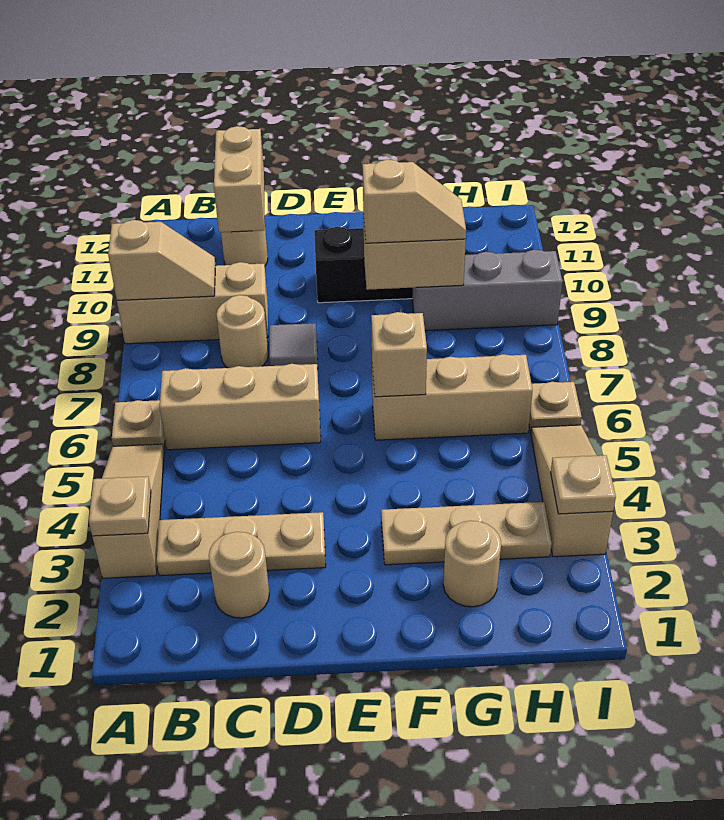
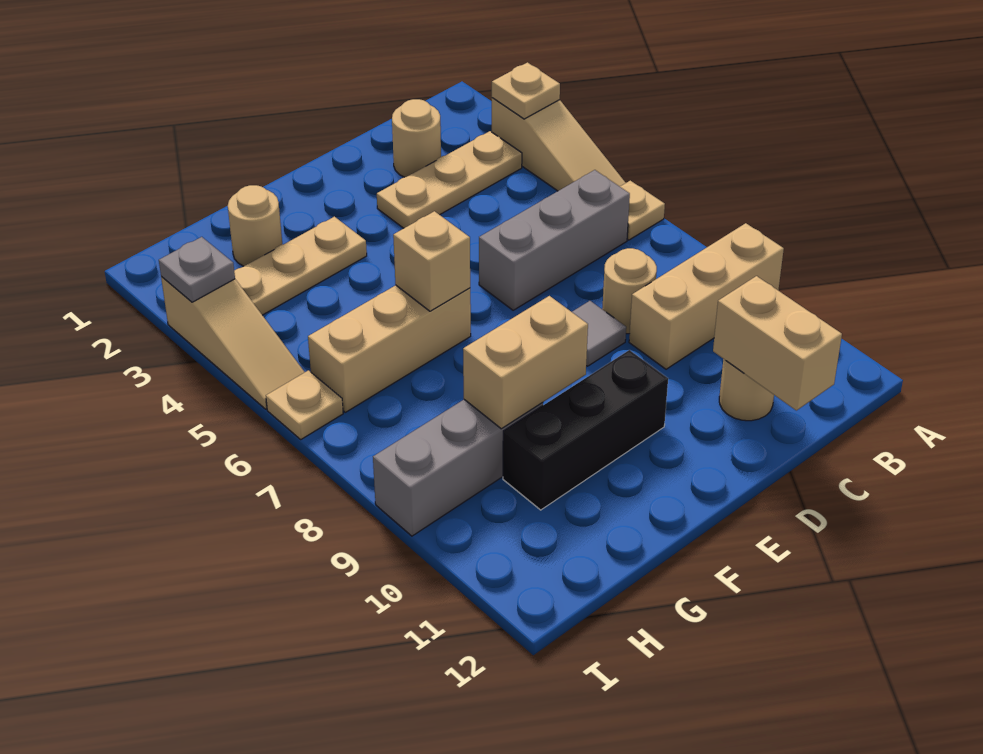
tan 1x2 slope [108,220,216,300] -> none
tan 1x3 brick [160,364,321,450] -> grey 1x3 brick [479,170,630,310]
tan 1x2 slope [363,160,466,243] -> none
tan 1x1 plate [551,455,616,514] -> grey 1x1 plate [159,237,235,302]

